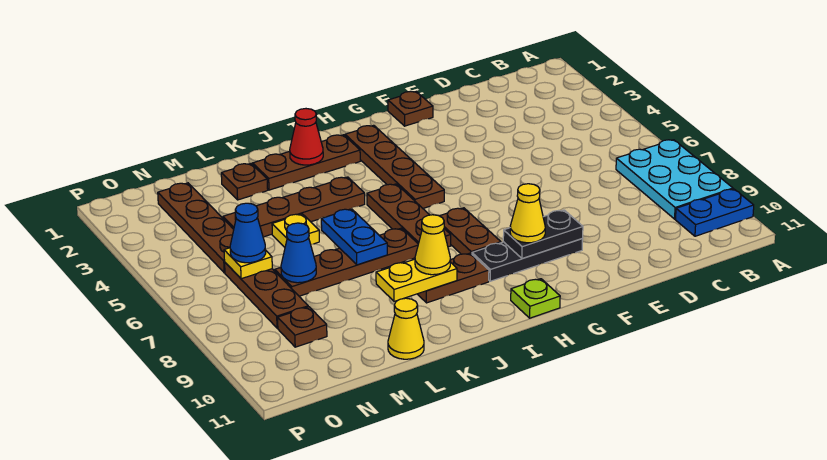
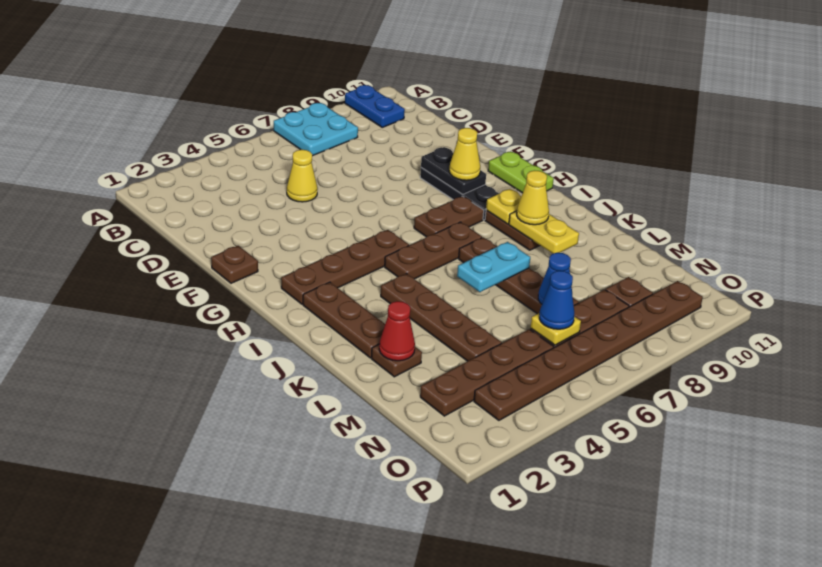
cyan 2x3 plate [616,140,733,219] -> cyan 2x2 plate [274,103,358,156]
lime 1x1 plate [511,279,560,318] -> lime 1x2 plate [488,151,554,193]
red 1x1 cone [290,109,323,165] -> red 1x1 cone moved to [379,301,415,361]
blue 1x2 plate [321,209,387,265] -> cyan 1x2 plate [457,242,530,292]
yellow 1x1 plate [272,214,319,247] -> yellow 1x1 plate moved to [486,189,521,224]
yellow 1x1 cone [388,298,424,359] -> yellow 1x1 cone moved to [287,150,318,202]
none -> brown 1x8 plate [474,281,703,420]

